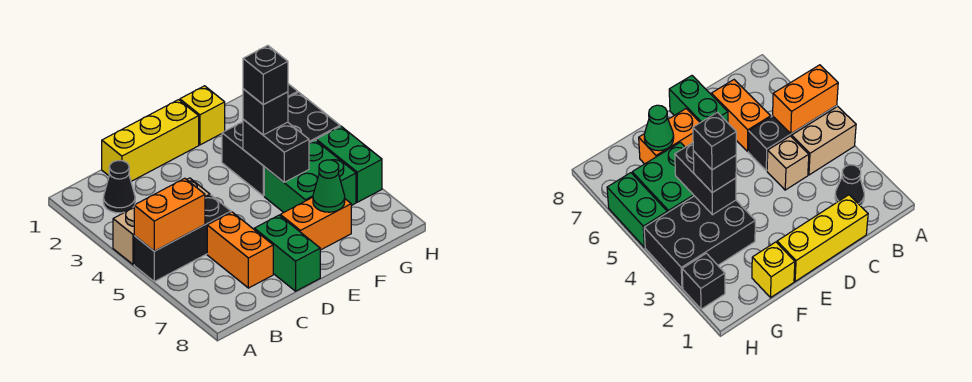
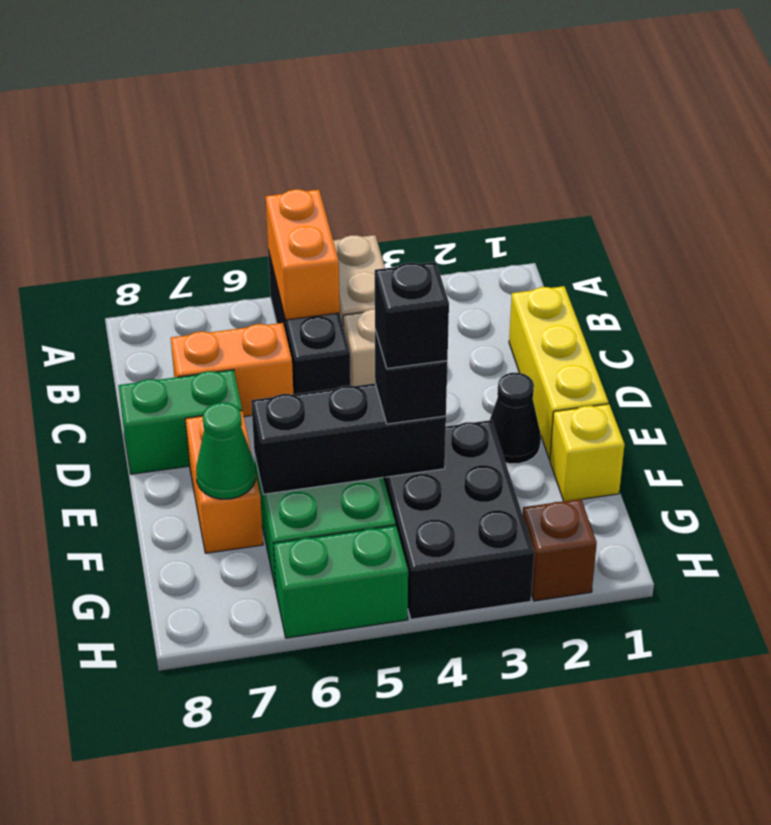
black 1x1 cone [103,161,135,213] -> black 1x1 cone moved to [490,373,541,464]
black 1x2 brick [243,120,309,182] -> black 1x3 brick [251,383,446,494]
black 1x1 brick [682,253,725,309] -> brown 1x1 brick [523,499,597,601]

